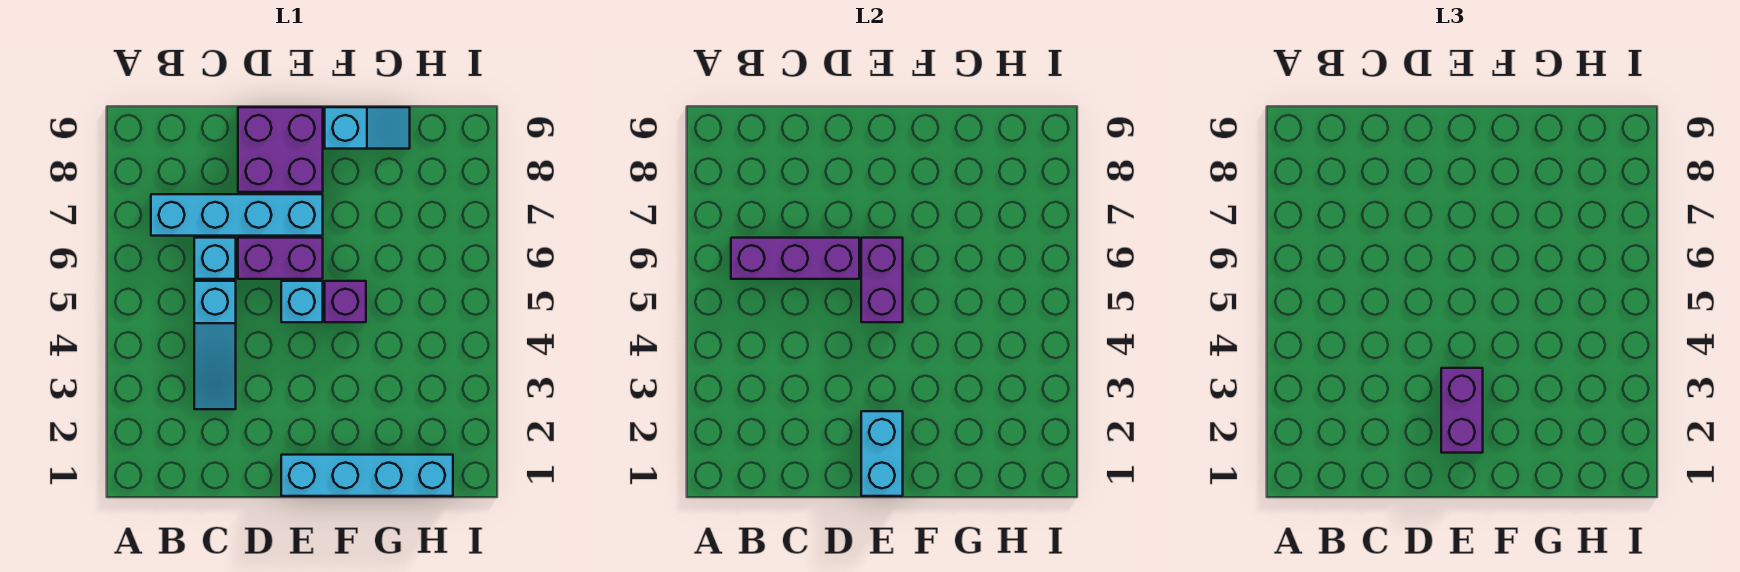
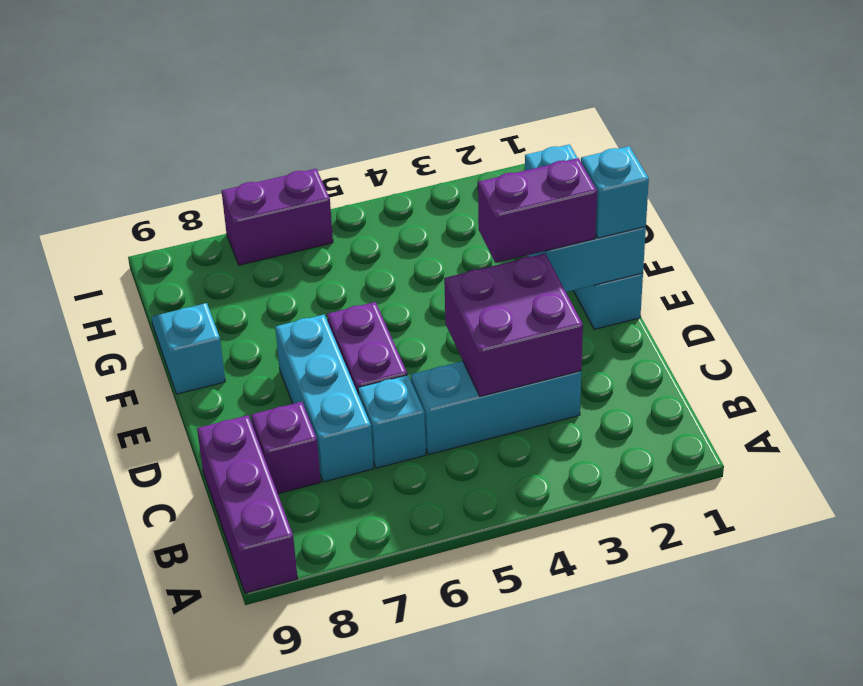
purple 1x3 brick [731,238,859,279] -> purple 1x3 brick moved to [197,415,298,593]
cyan 1x4 brick [151,194,323,236] -> cyan 1x3 brick [275,315,374,482]
cyan 1x3 slope [194,281,236,409] -> cyan 1x3 brick [411,361,581,455]
purple 2x2 brick [238,107,323,192] -> purple 2x2 brick moved to [444,254,583,396]
cyan 1x1 brick [281,281,323,322] -> cyan 1x1 brick moved to [581,146,649,238]
purple 1x2 brick [861,238,903,322] -> purple 1x2 brick moved to [222,169,333,265]
purple 1x1 brick [325,281,366,322] -> purple 1x1 brick moved to [251,402,321,494]

